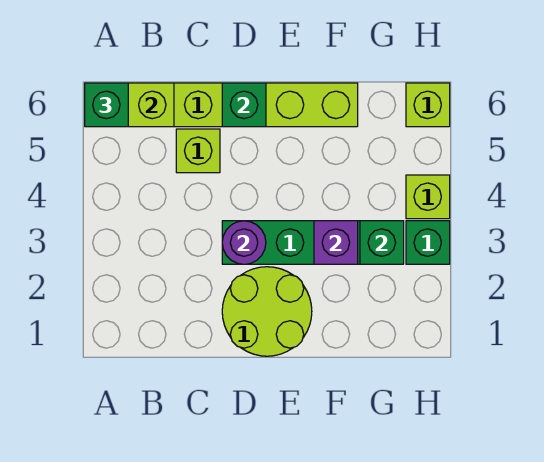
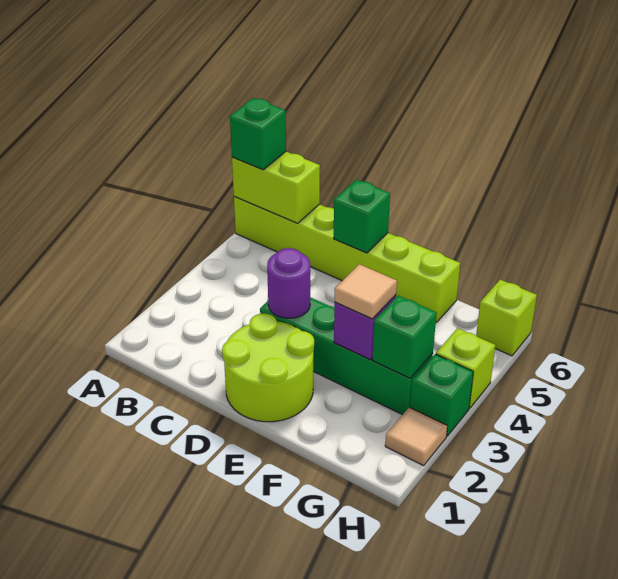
lime 1x1 brick [176,129,220,173] -> none
none -> tan 1x1 tile [335,264,397,319]
none -> tan 1x1 tile [385,407,447,466]

